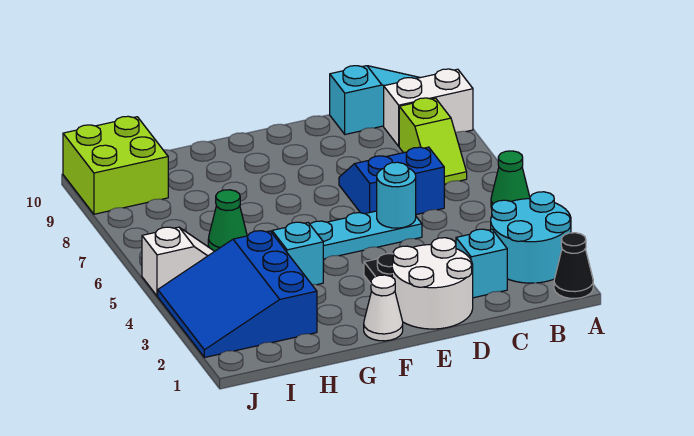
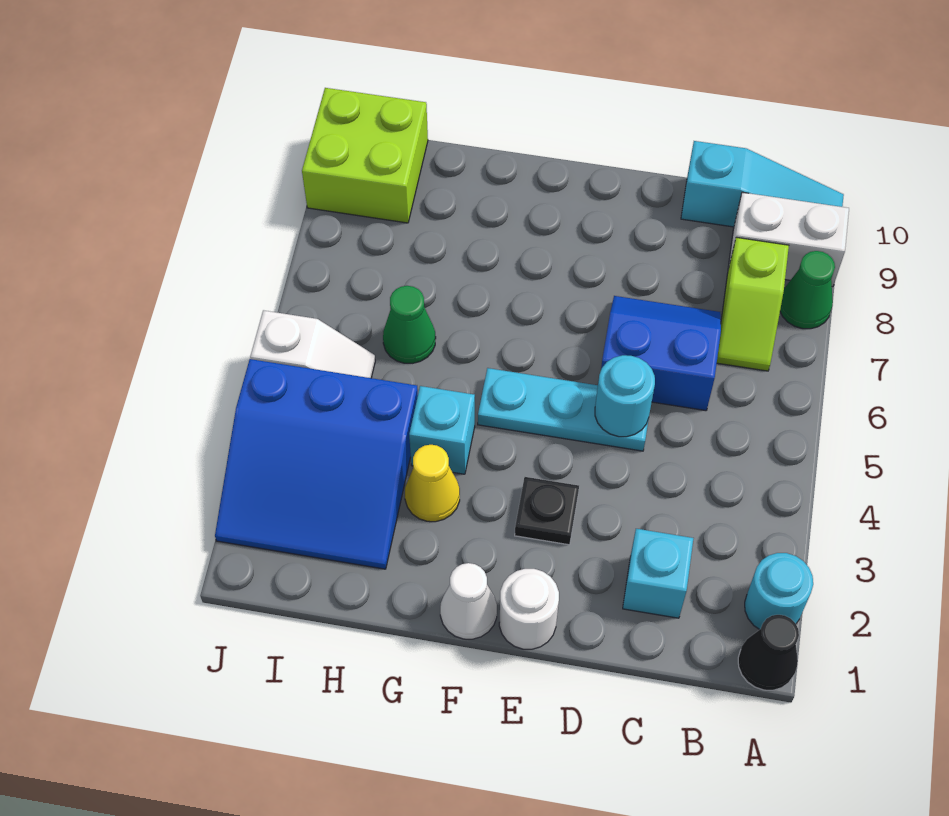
cyan 2x2 round brick [491,192,571,283] -> cyan 1x1 round brick [745,553,813,630]
green 1x1 cone [491,151,530,208] -> green 1x1 cone moved to [780,251,835,329]
white 2x2 round brick [392,238,473,329] -> white 1x1 round brick [499,569,559,649]
none -> yellow 1x1 cone [405,445,460,522]
blue 3x3 slope [158,231,317,358] -> blue 3x3 slope turned to [215,359,418,569]

